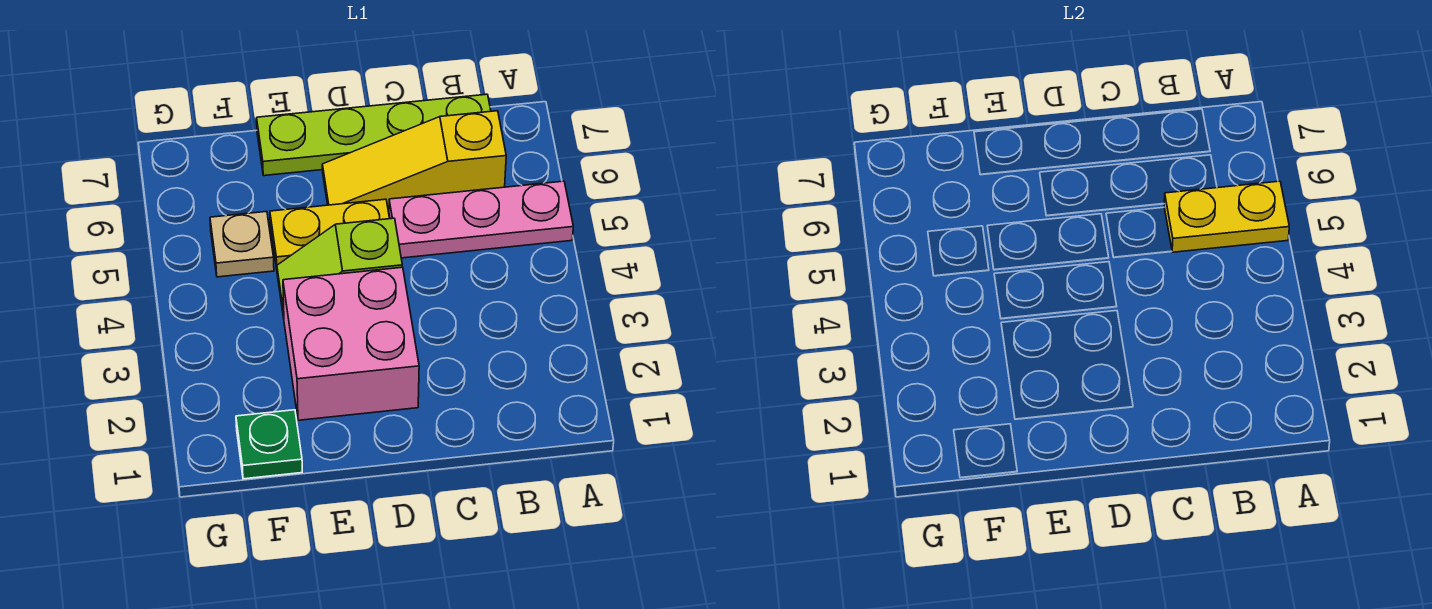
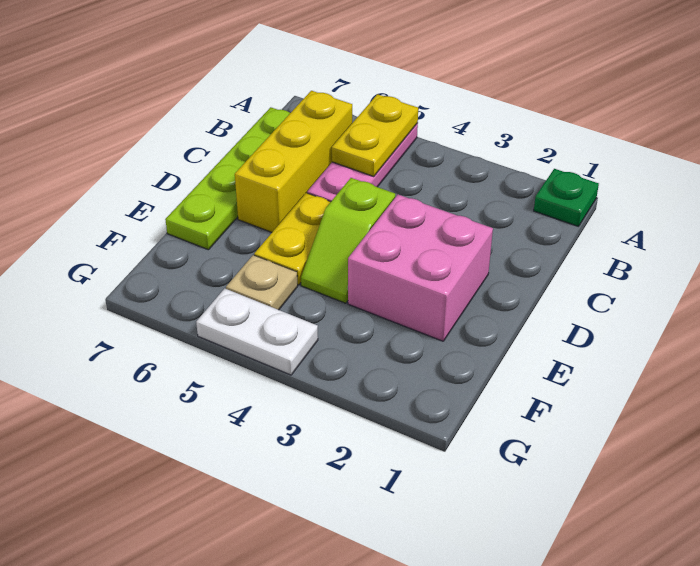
yellow 1x3 slope [322,111,506,211] -> yellow 1x3 brick [235,91,352,232]
green 1x1 plate [236,410,302,479] -> green 1x1 plate moved to [534,169,599,227]
none -> white 1x2 plate [196,288,318,375]

